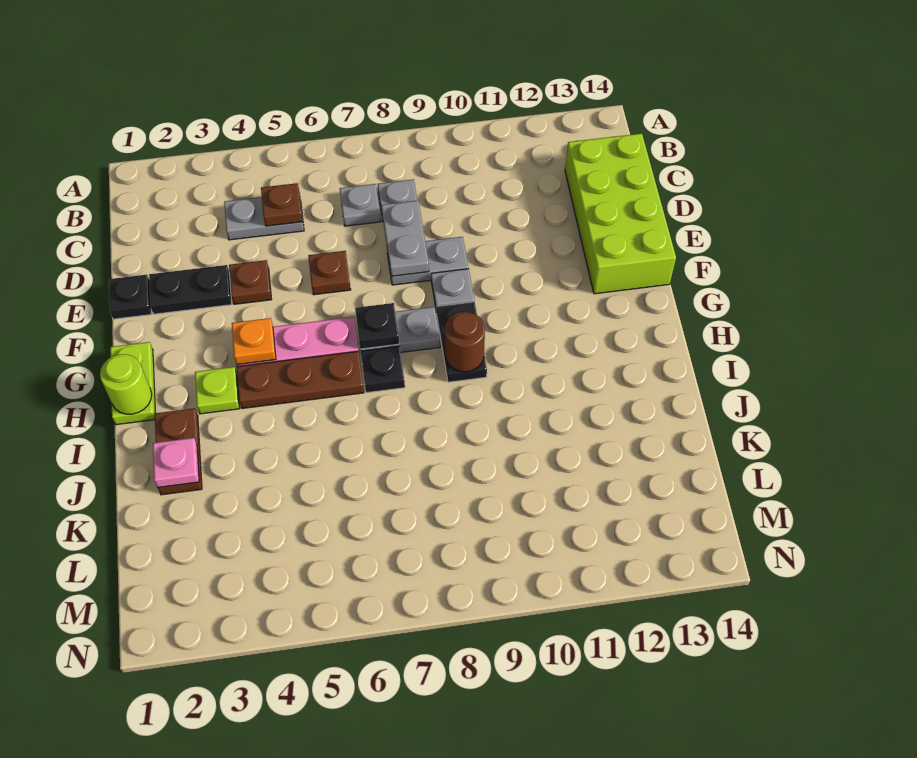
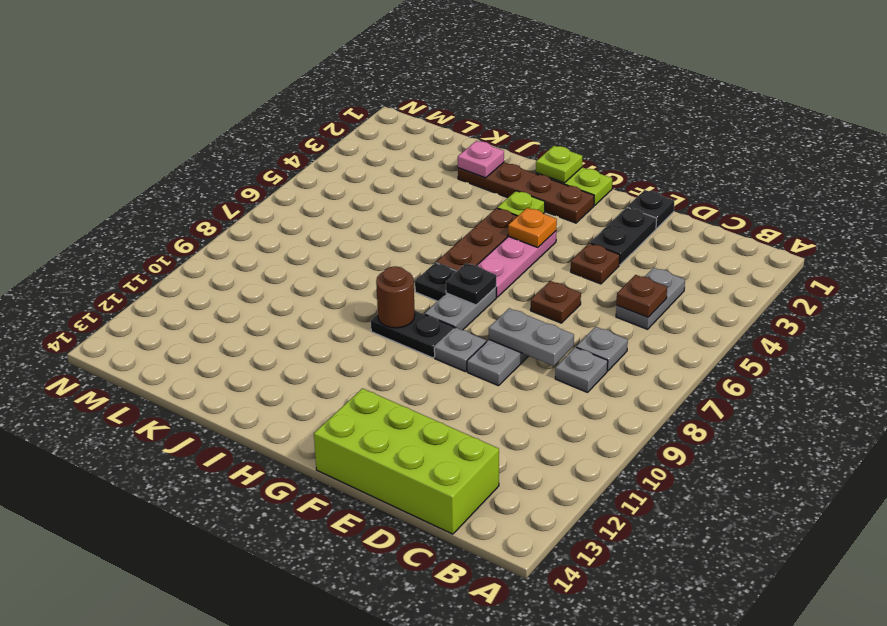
lime 1x1 round brick [100,354,152,414] -> lime 1x1 plate [536,146,582,183]
brown 1x2 plate [155,408,202,495] -> brown 1x4 plate [458,163,594,223]

